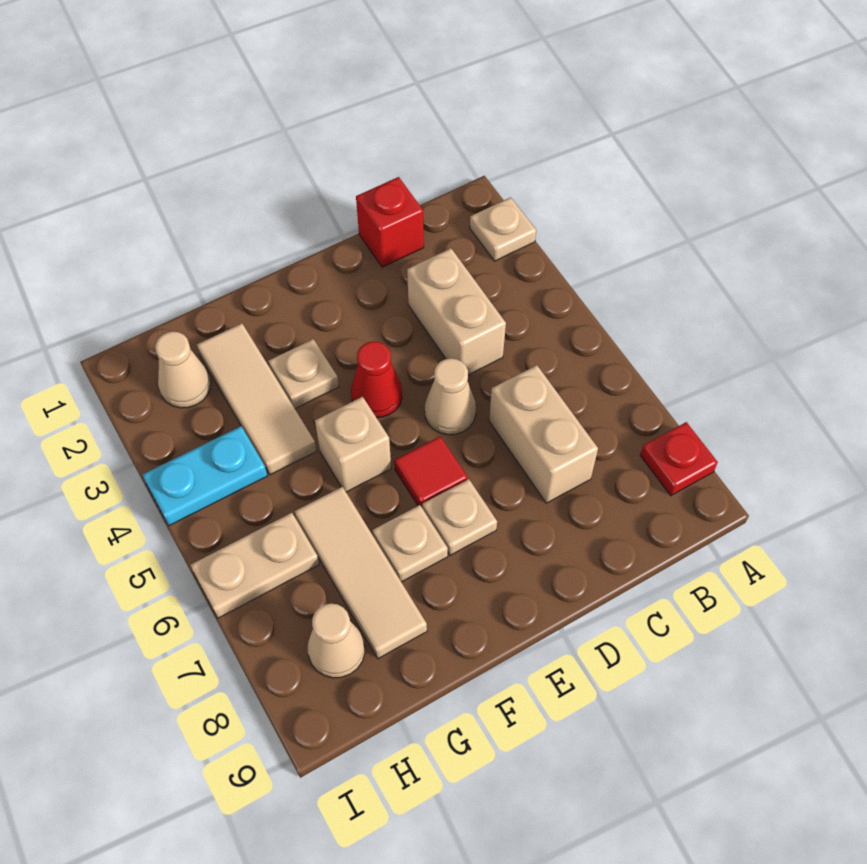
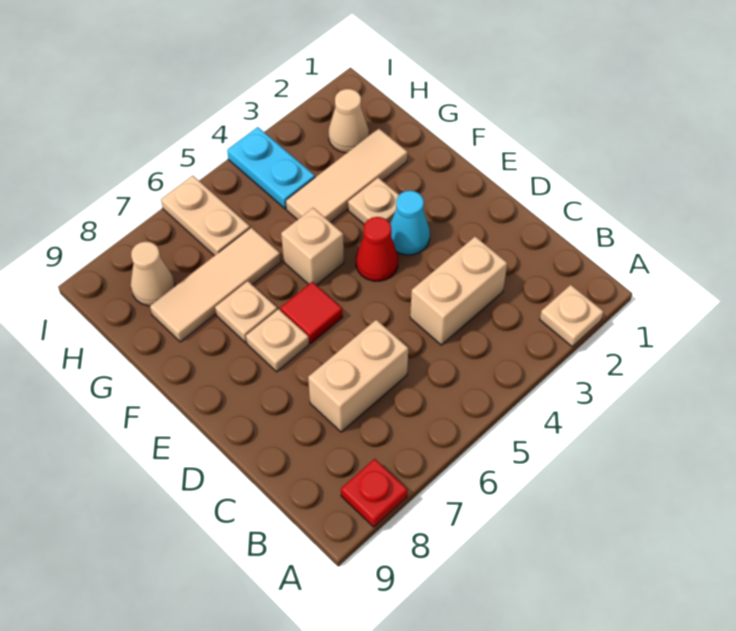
red 1x1 brick [356,177,424,267] -> none
tan 1x1 cone [425,358,476,435] -> none
none -> cyan 1x1 cone [390,191,430,255]

